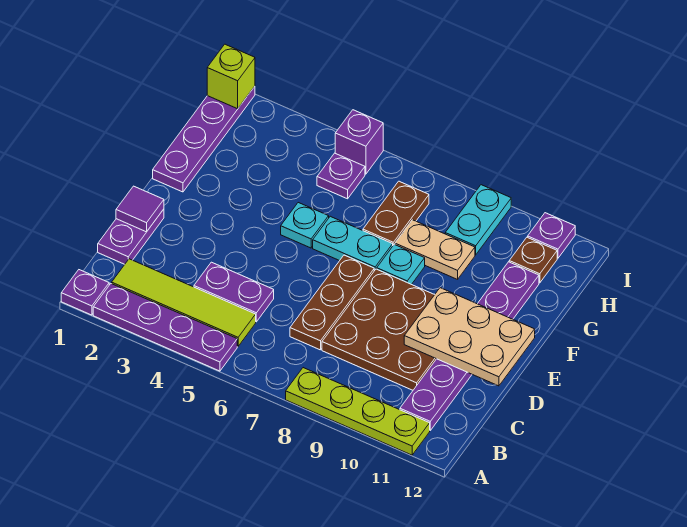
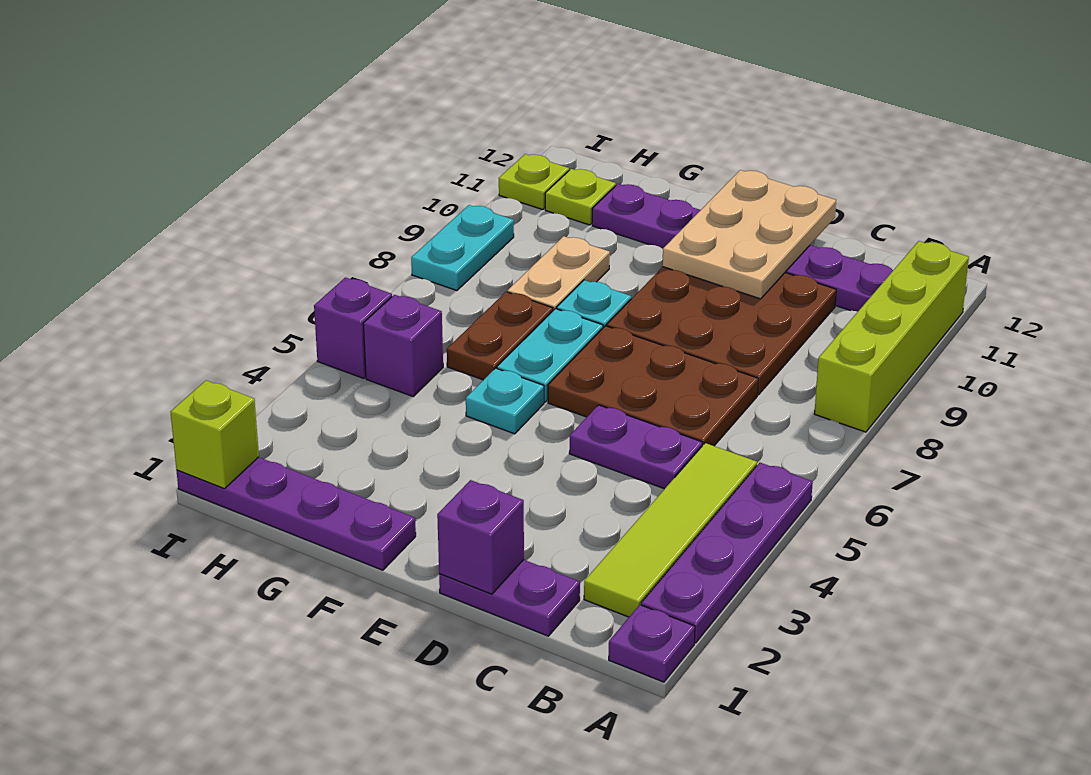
lime 1x4 plate [286,368,430,455] -> lime 1x4 brick [814,241,969,432]
purple 1x2 plate [194,262,274,322] -> purple 1x2 plate turned to [569,405,702,489]
brown 1x3 plate [290,255,374,350] -> brown 2x3 plate [548,326,758,446]
purple 1x1 tile [116,186,164,232] -> purple 1x1 brick [437,480,524,594]
brown 1x2 plate [363,181,429,245] -> brown 1x2 plate turned to [447,292,553,380]
purple 1x1 plate [317,153,365,199] -> purple 1x1 brick [363,295,443,396]
cyan 1x2 plate [445,185,511,255] -> cyan 1x2 plate turned to [411,205,514,291]
brown 1x1 plate [509,237,557,283] -> lime 1x1 plate [545,169,616,225]
purple 1x1 plate [528,213,575,258] -> lime 1x1 plate [499,154,569,210]

